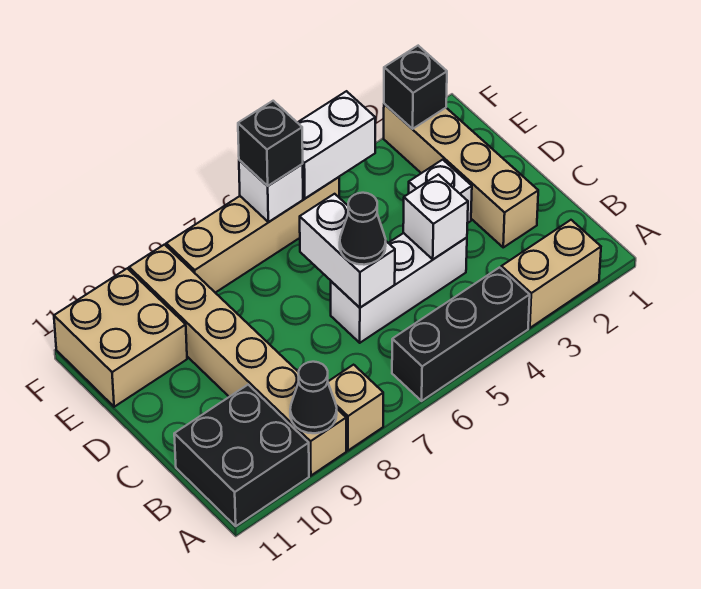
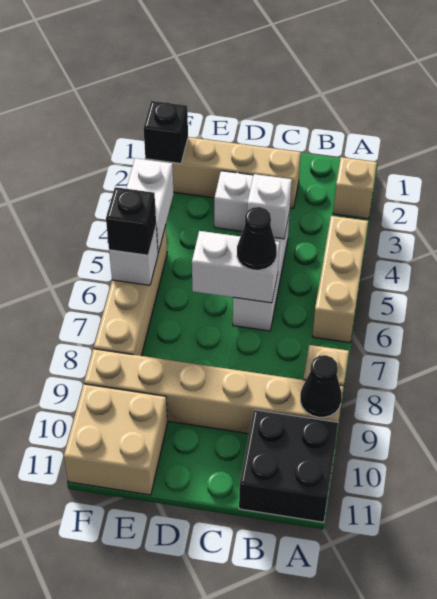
tan 1x2 brick [501,220,601,328] -> tan 1x1 brick [333,157,377,219]
black 1x3 brick [392,267,530,401] -> tan 1x3 brick [312,216,368,343]

